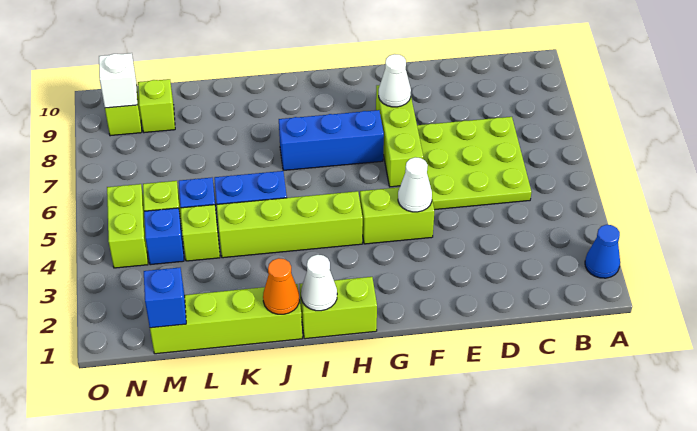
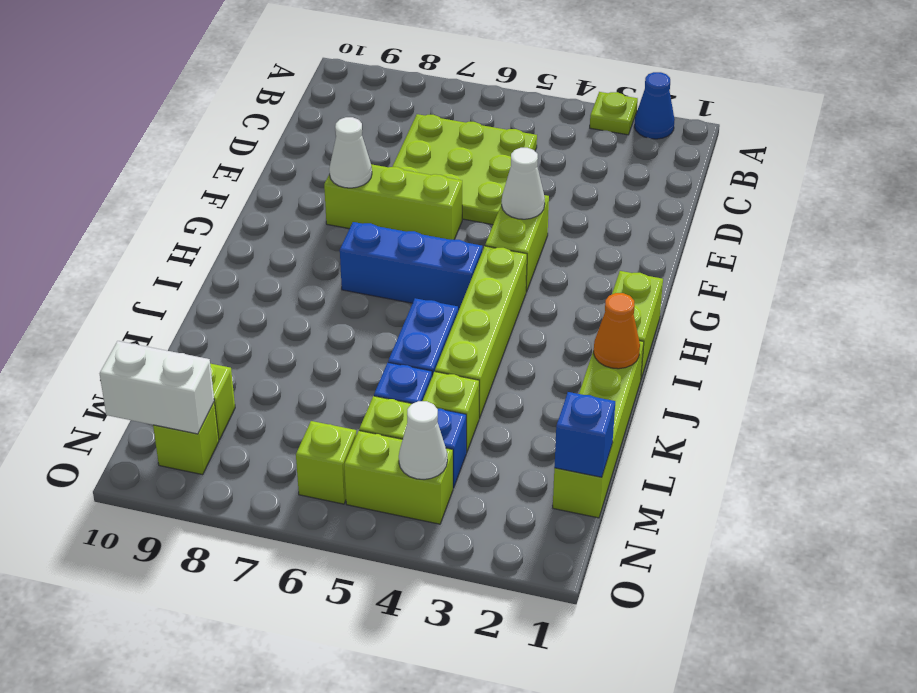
none -> lime 1x1 plate [590,92,638,135]
blue 1x3 brick [279,110,384,170] -> blue 1x3 brick turned to [340,222,483,311]
white 1x1 cone [301,255,337,311] -> white 1x1 cone moved to [399,401,447,479]
none -> lime 1x1 brick [296,421,357,504]
white 1x1 brick [99,53,137,108] -> white 1x2 brick [100,341,214,434]

